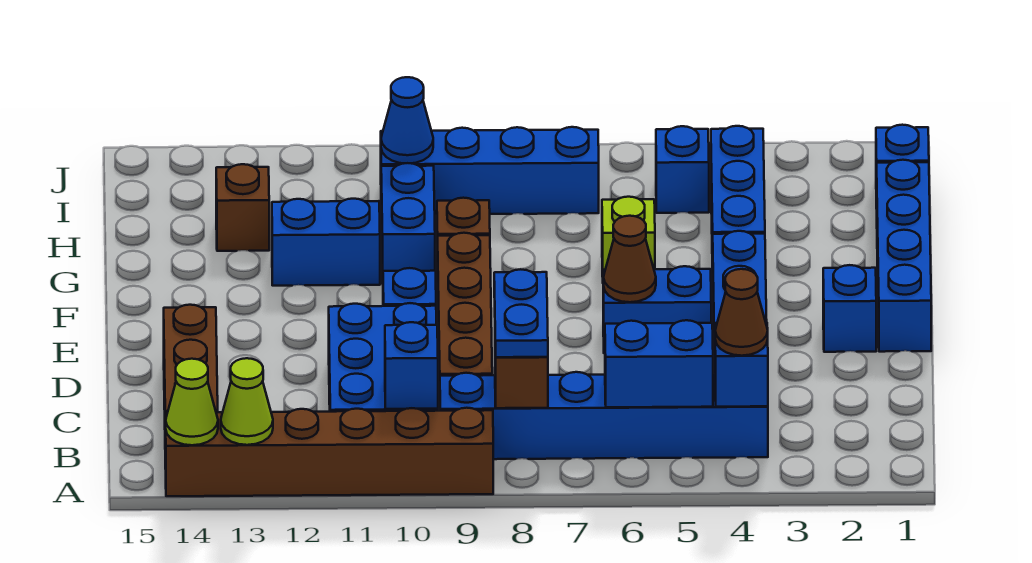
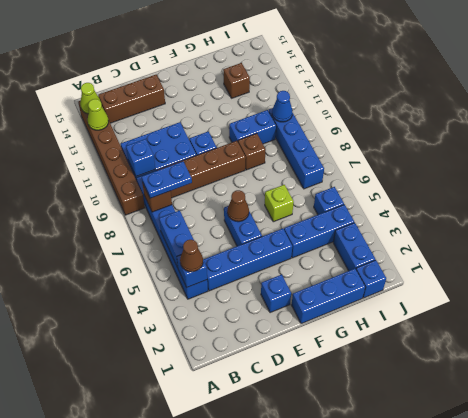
blue 1x4 brick [877,160,931,352] -> blue 1x3 brick [292,269,365,324]
blue 1x2 brick [272,199,380,286] -> blue 1x2 brick moved to [333,223,375,271]

